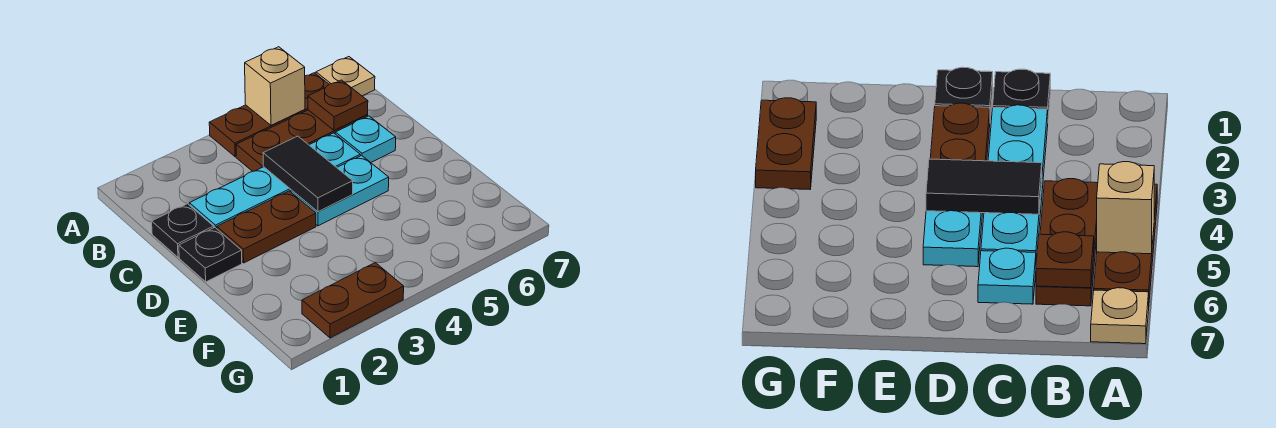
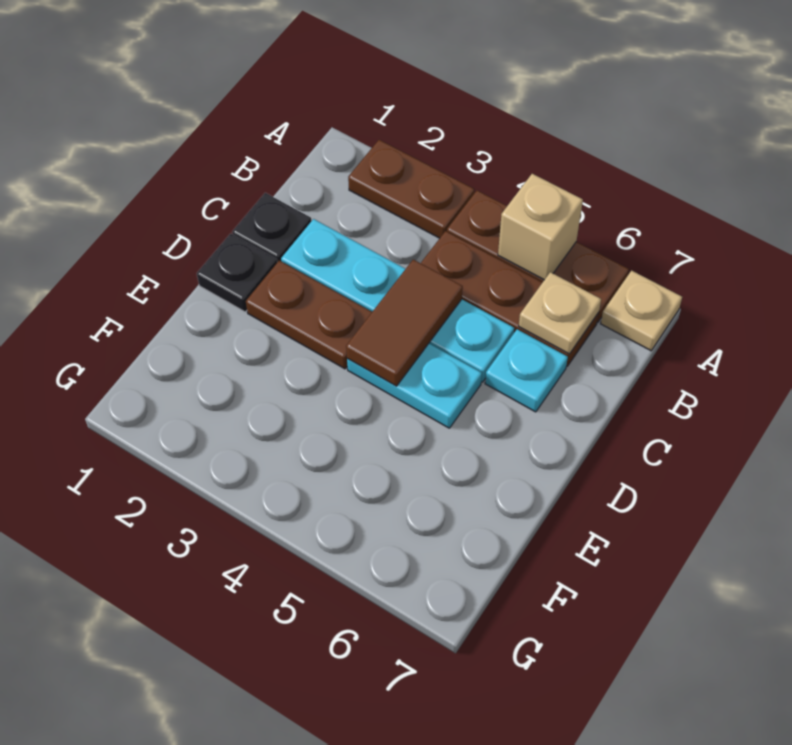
brown 1x1 plate [308,80,368,131] -> tan 1x1 plate [519,272,601,354]
black 1x2 tile [263,136,353,212] -> brown 1x2 tile [346,260,463,386]
brown 1x2 plate [302,263,404,338] -> brown 1x2 plate moved to [348,140,474,238]

